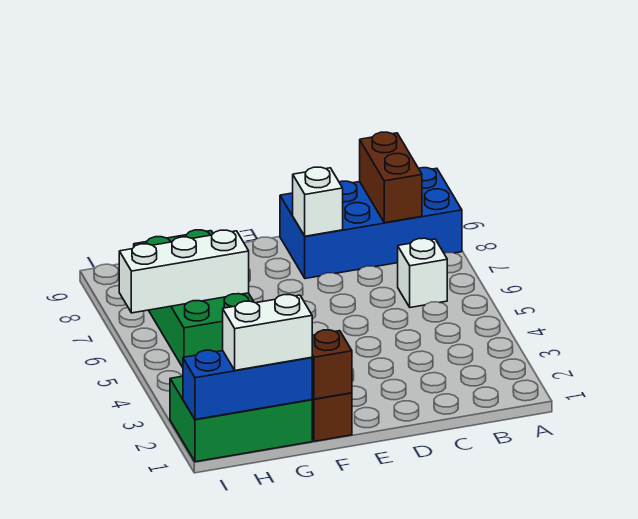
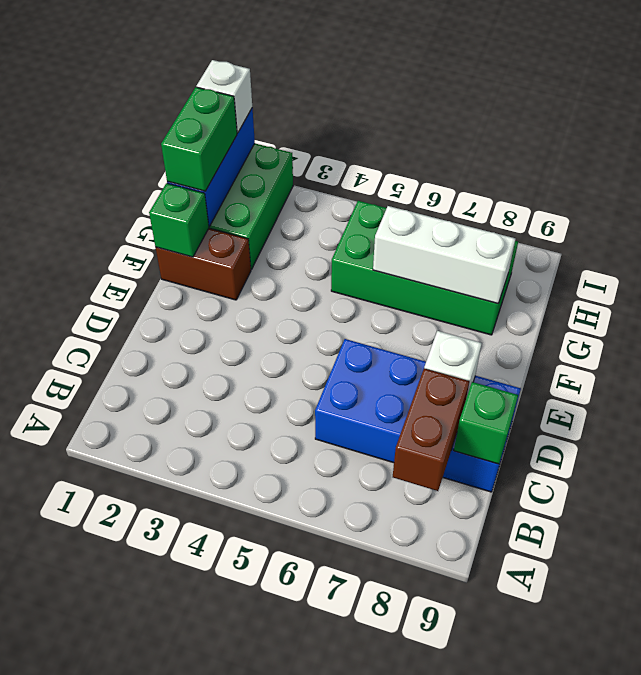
blue 2x4 brick [280,168,462,279] -> blue 2x4 brick turned to [315,339,521,492]
white 1x1 brick [398,238,447,308] -> white 1x1 brick moved to [197,60,252,133]
brown 1x2 brick [360,132,422,223] -> brown 1x2 brick turned to [393,368,469,491]
none -> green 1x1 brick [454,382,518,464]
brown 1x1 brick [312,330,352,399] -> green 1x1 brick [149,183,209,257]
white 1x2 brick [223,295,312,370] -> green 1x2 brick [161,87,237,191]
white 1x3 brick [119,230,249,313] -> white 1x3 brick turned to [373,206,515,303]

